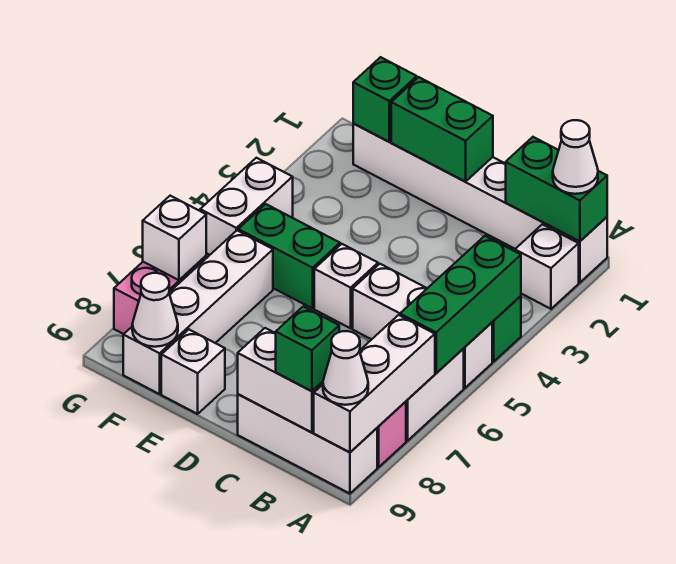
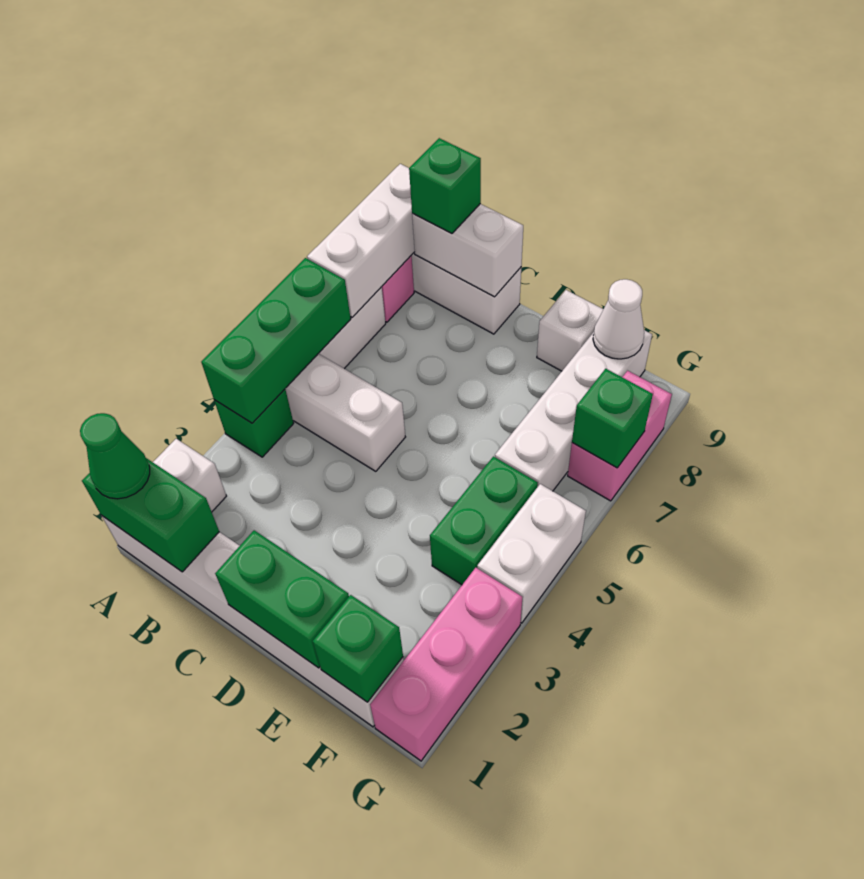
white 1x1 cone [553,120,598,194] -> green 1x1 cone [80,413,150,499]
white 1x1 cone [323,331,368,405] -> none
white 1x1 brick [314,244,378,328] -> none
green 1x2 brick [238,204,340,308] -> green 1x2 brick turned to [430,457,538,585]
none -> pink 1x3 brick [370,568,522,761]
white 1x1 brick [143,196,206,280] -> green 1x1 brick [572,369,653,468]

